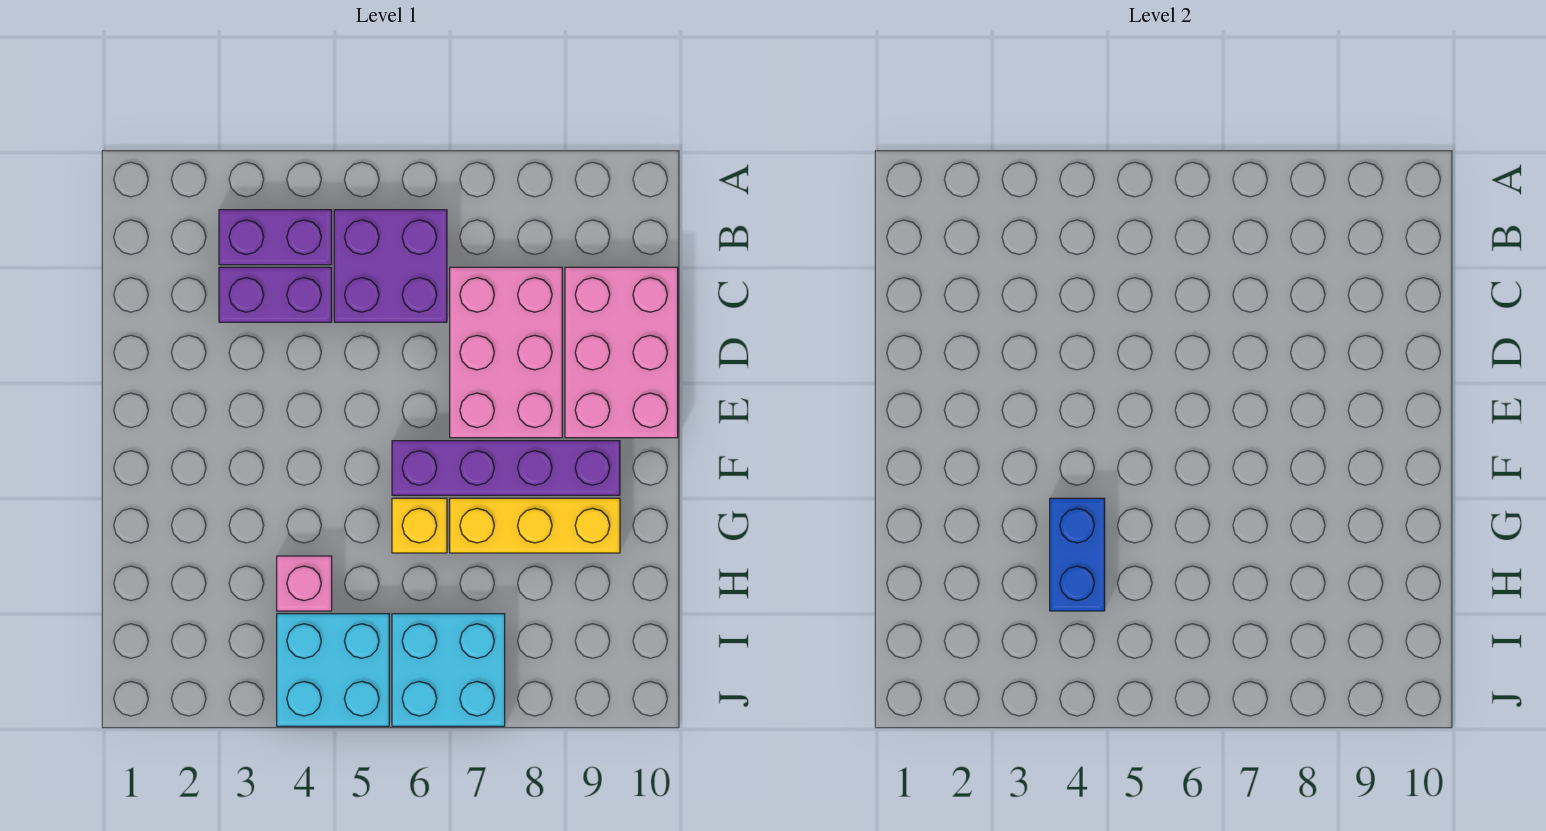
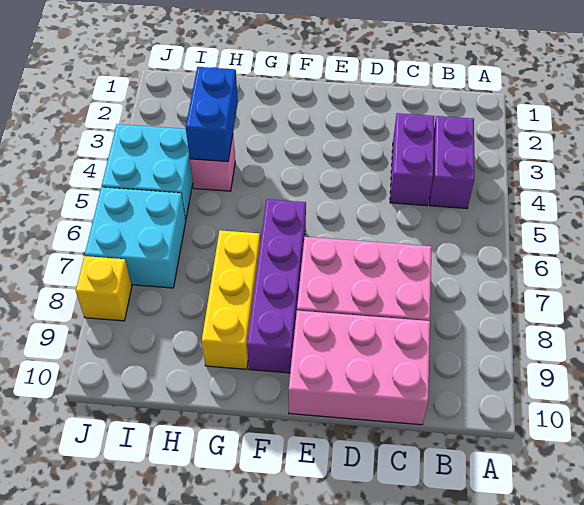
purple 2x2 brick [334,210,447,322] -> none
blue 1x2 brick [1050,498,1105,611] -> blue 1x2 brick turned to [186,67,238,162]
yellow 1x1 brick [392,498,447,553] -> yellow 1x1 brick moved to [76,256,132,321]

